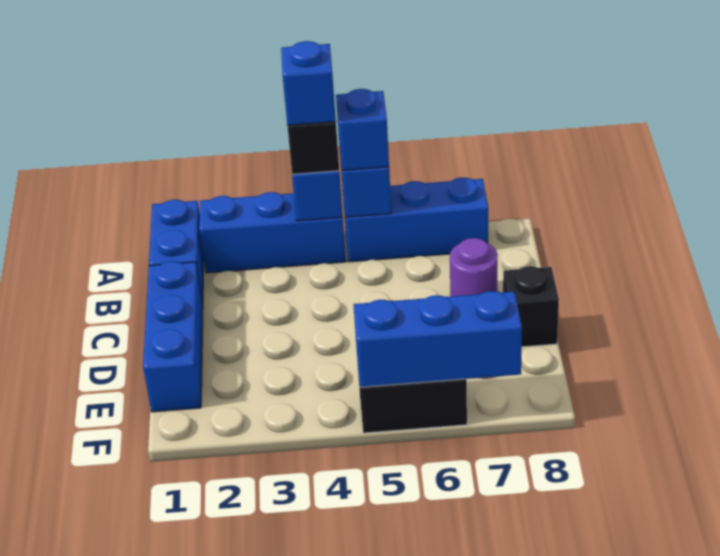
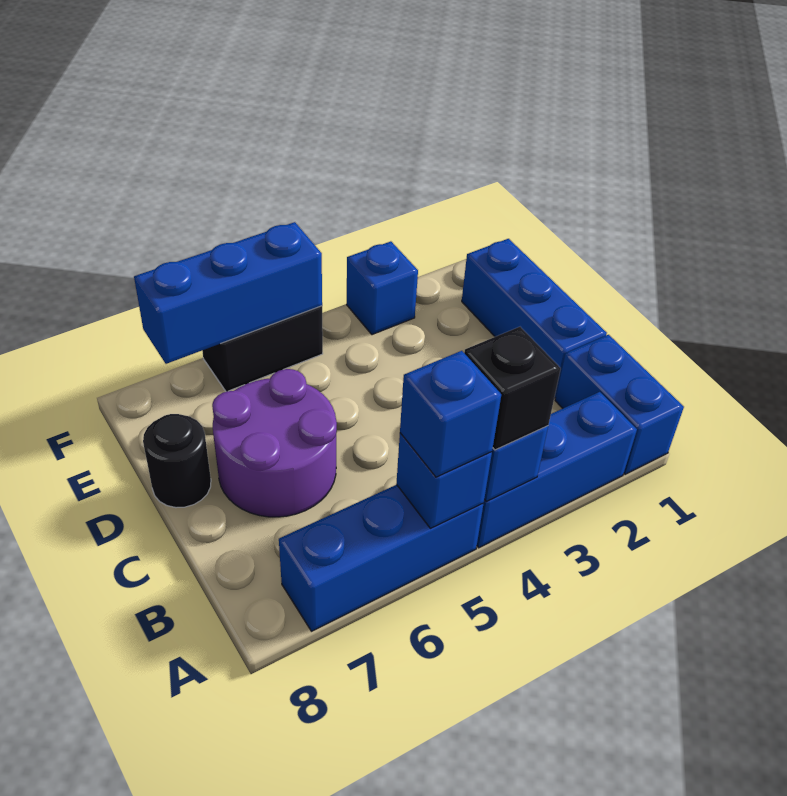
blue 1x1 brick [281,41,336,125] -> blue 1x1 brick moved to [347,241,418,335]
purple 1x1 round brick [450,238,498,296] -> purple 2x2 round brick [212,369,337,517]
black 1x1 brick [503,266,559,347] -> black 1x1 round brick [143,414,211,508]

